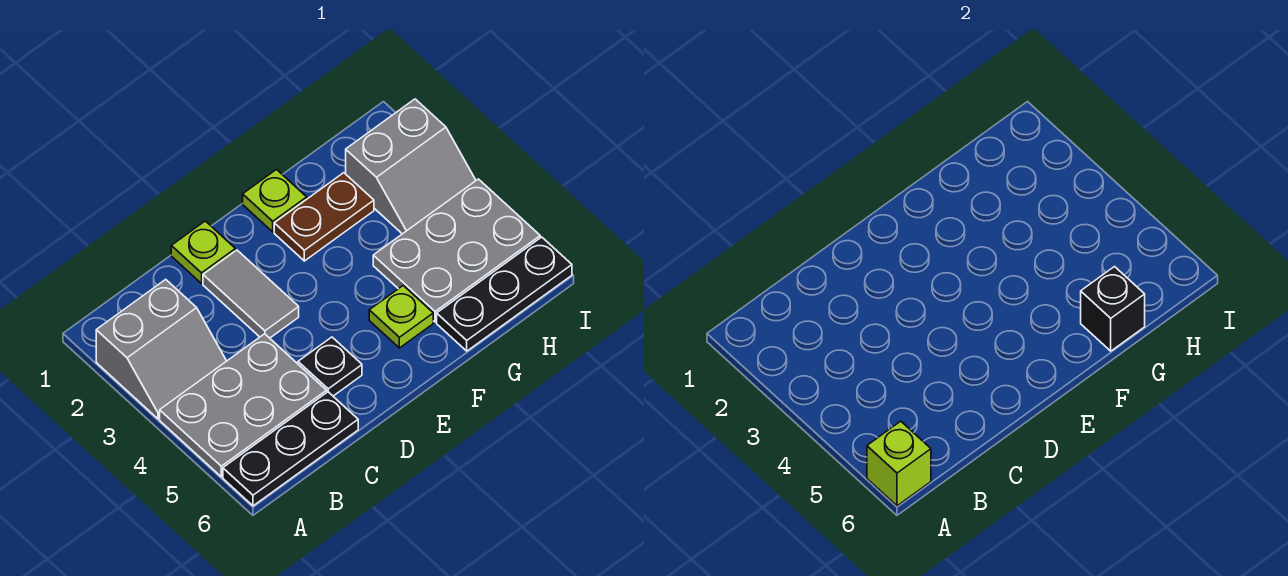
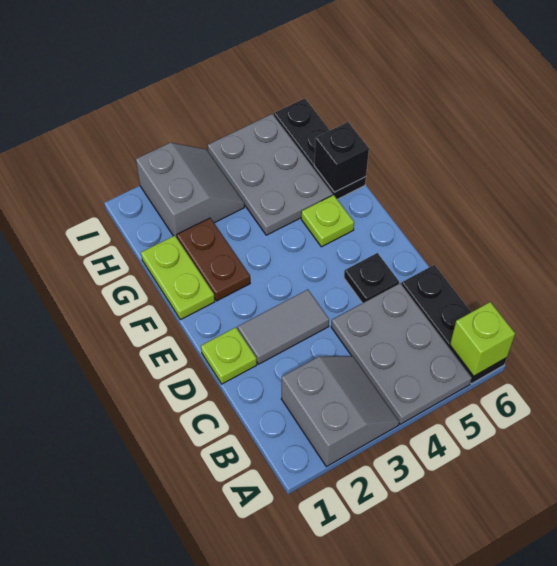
lime 1x1 plate [243,170,307,232] -> lime 1x2 plate [141,236,215,320]

